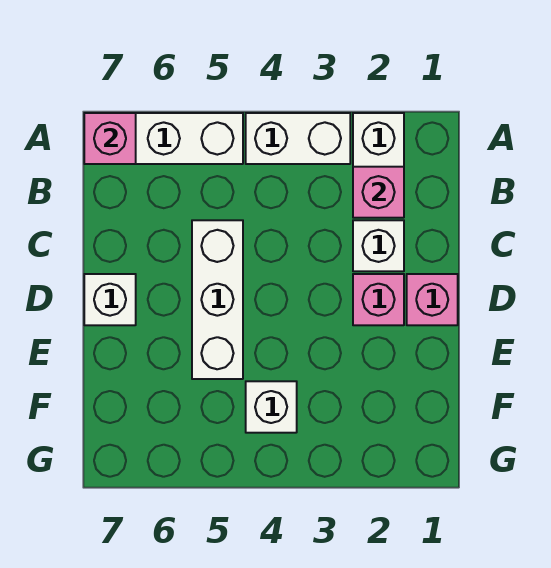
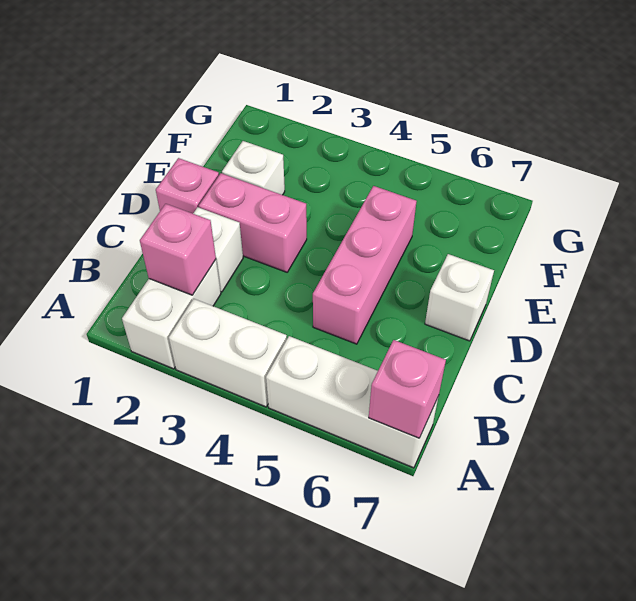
white 1x3 brick [192,220,243,379] -> pink 1x3 brick [313,186,417,344]
pink 1x1 brick [353,274,404,325] -> pink 1x2 brick [199,173,307,272]
white 1x1 brick [246,381,297,433] -> white 1x1 brick moved to [222,141,285,195]

